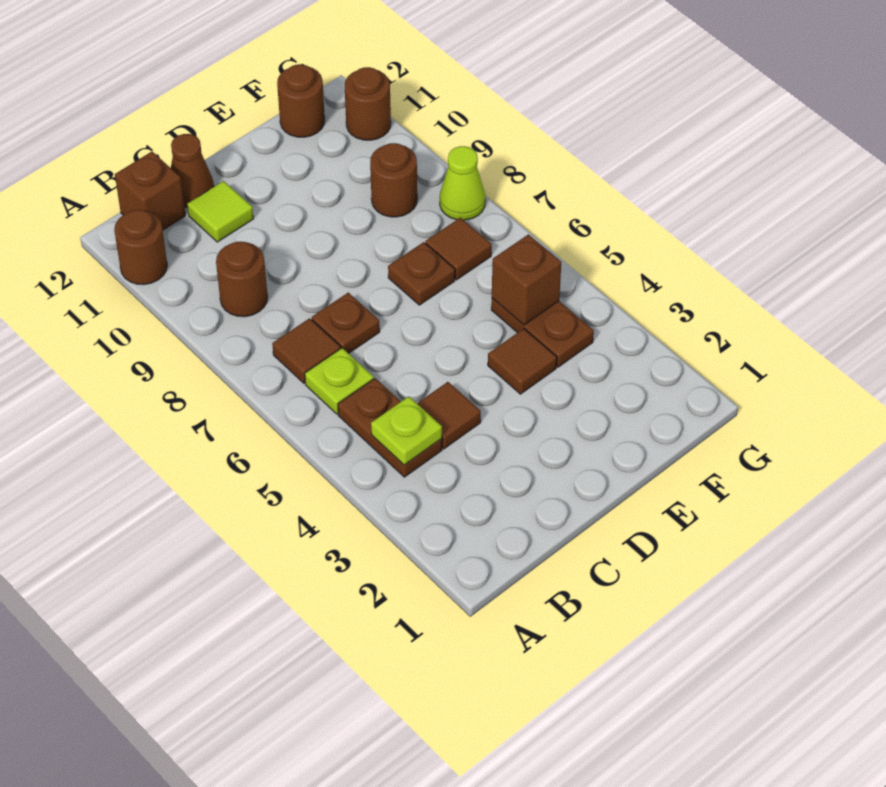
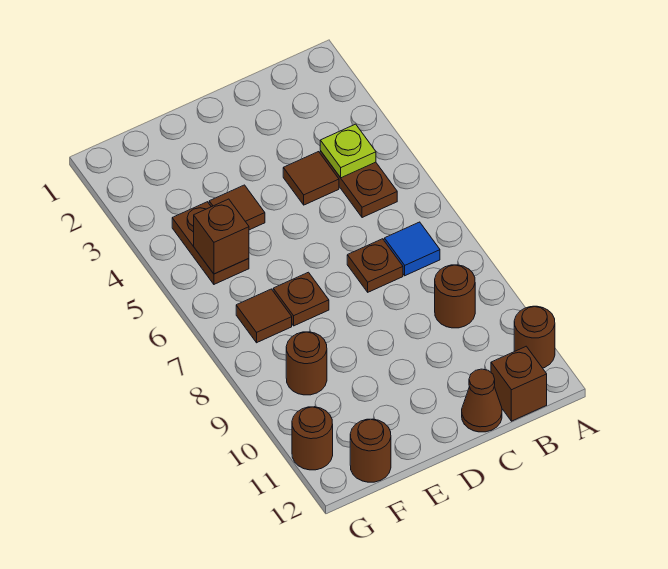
lime 1x1 plate [305,348,374,414] -> none
brown 1x1 tile [272,318,341,384] -> blue 1x1 tile [384,222,440,276]
lime 1x1 tile [187,181,254,242] -> none
lime 1x1 cone [440,146,485,220] -> none

